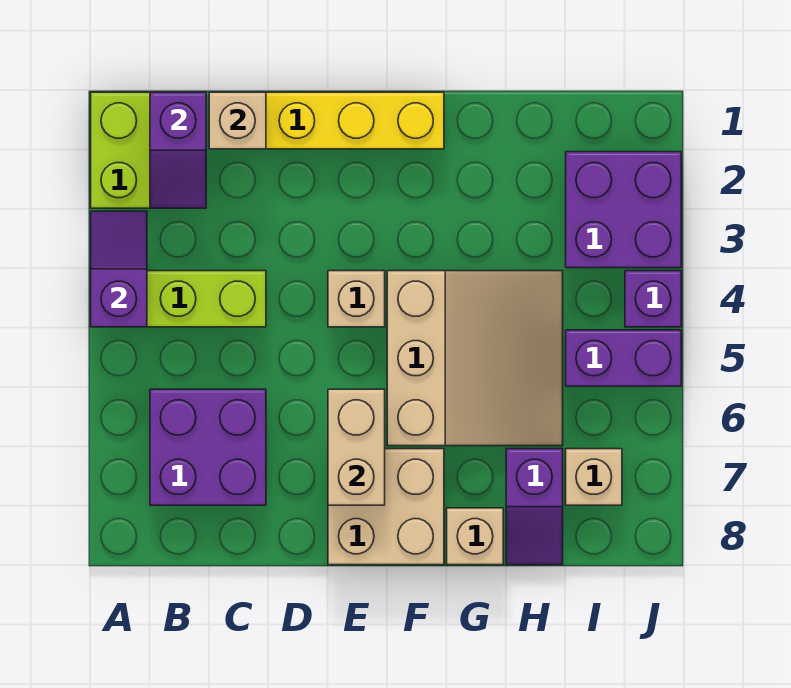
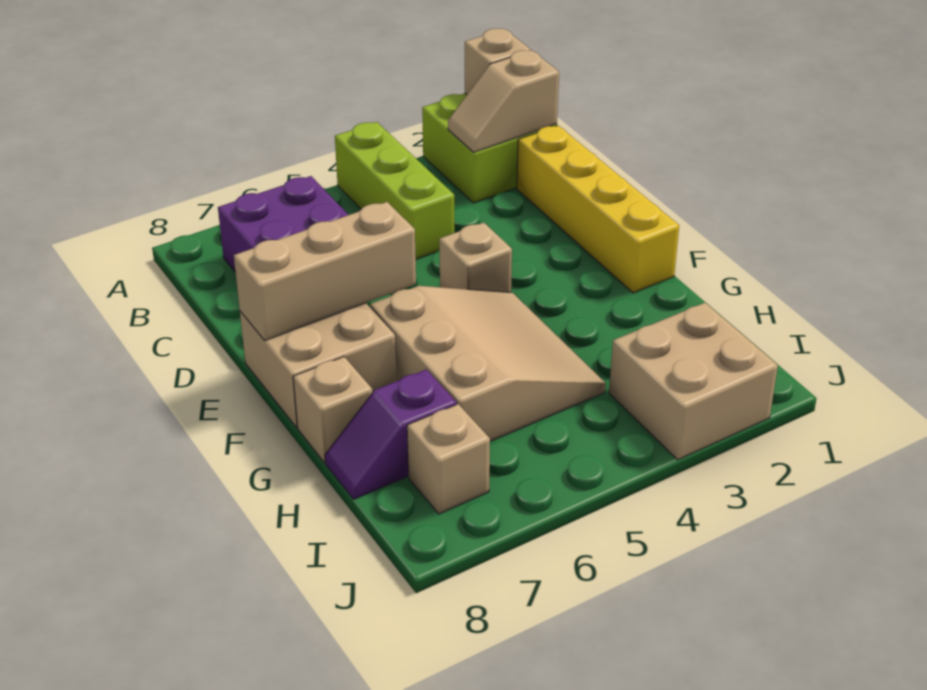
purple 1x2 slope [91,211,147,327] -> none
purple 1x2 slope [150,92,206,208] -> tan 1x2 slope [448,50,559,152]
tan 1x1 brick [209,92,266,149] -> tan 1x1 brick moved to [465,28,531,94]
tan 1x2 brick [328,389,385,505] -> tan 1x3 brick [234,202,416,341]
tan 3x3 slope [387,271,563,446] -> tan 3x3 slope turned to [370,286,606,441]
purple 2x2 brick [566,152,681,268] -> tan 2x2 brick [609,303,778,460]
purple 1x2 brick [566,330,681,386] -> none
purple 1x1 brick [625,271,681,327] -> none

